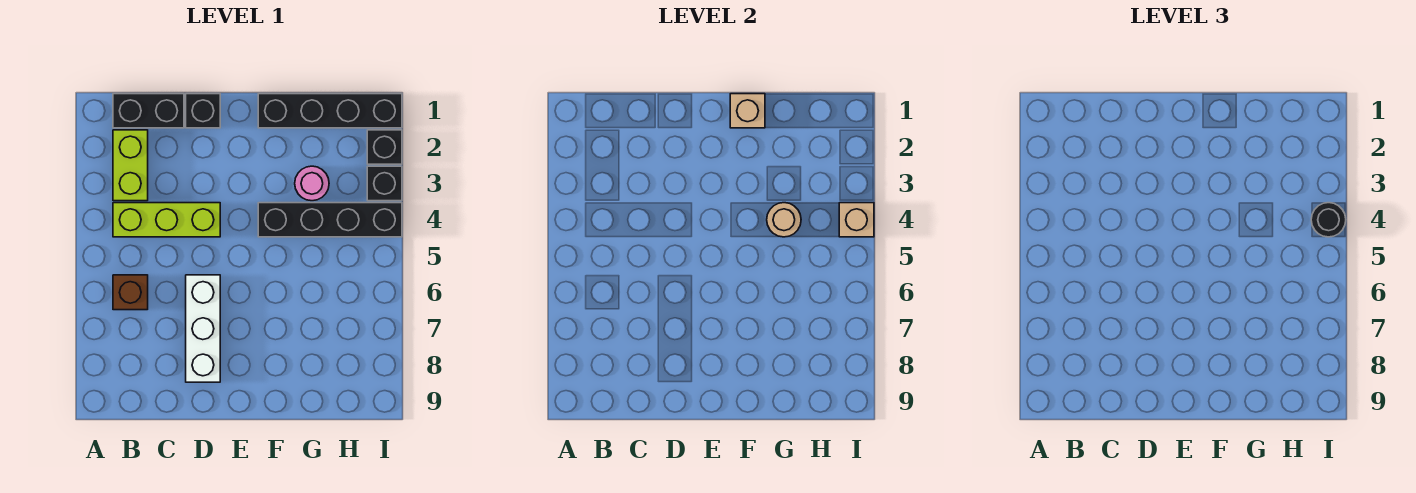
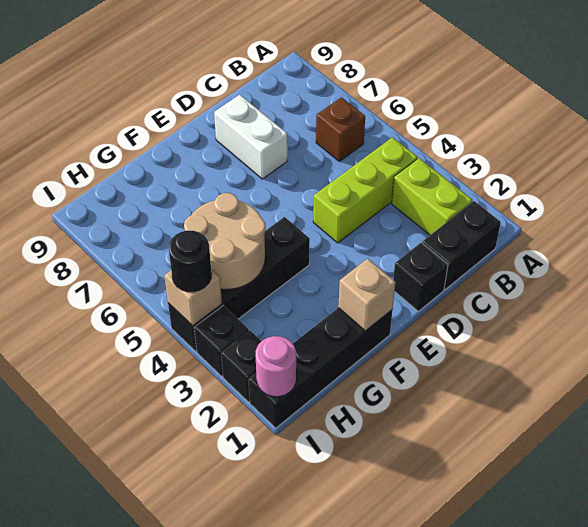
white 1x3 brick [186,275,220,382] -> white 1x2 brick [214,95,288,179]
pink 1x1 round brick [295,166,329,201] -> pink 1x1 round brick moved to [256,336,296,397]
tan 1x1 round brick [767,203,801,237] -> tan 2x2 round brick [184,193,265,290]

